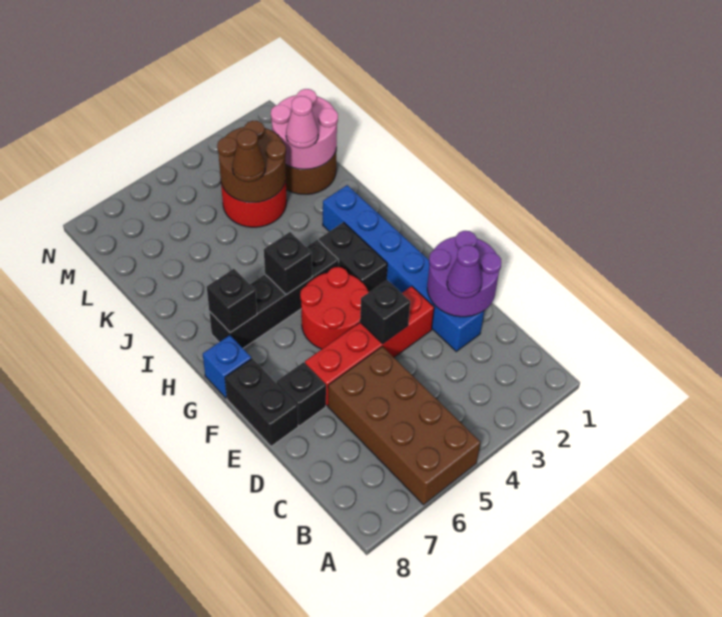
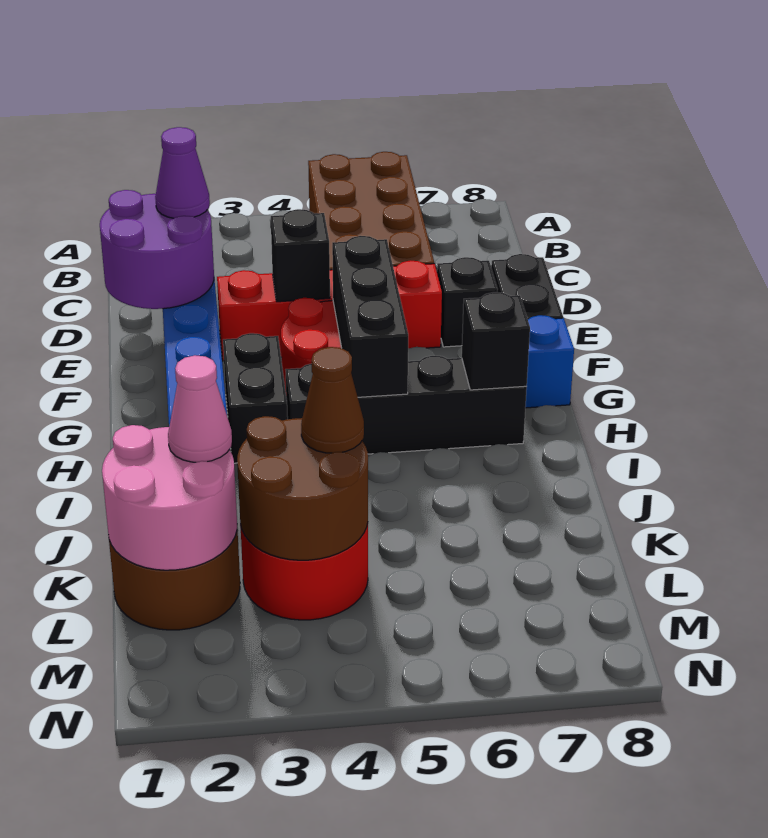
black 1x1 brick [264,232,312,295] -> black 1x3 brick [332,236,408,397]

